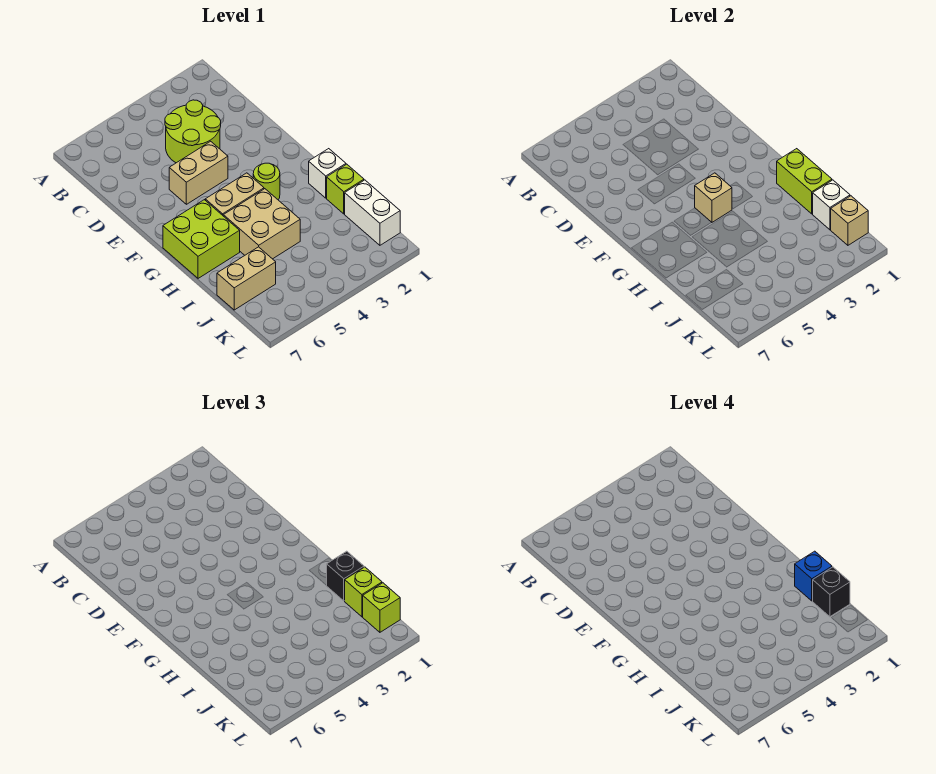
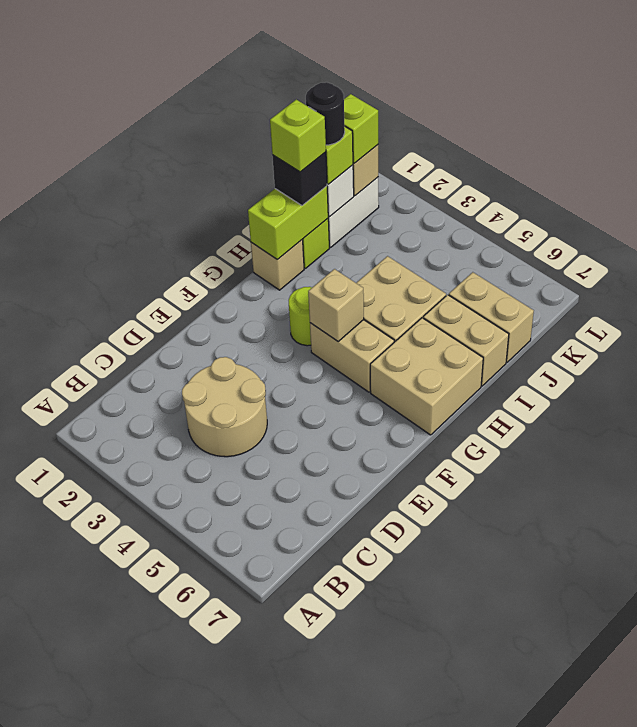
lime 2x2 round brick [165,100,221,163] -> tan 2x2 round brick [182,357,267,457]
tan 1x2 brick [169,141,228,204] -> tan 1x2 brick moved to [423,295,509,386]
lime 2x2 brick [163,200,240,278] -> tan 2x2 brick [370,318,483,435]
white 1x1 brick [309,149,346,198] -> tan 1x1 brick [251,240,304,290]
blue 1x1 brick [795,551,832,601] -> lime 1x1 brick [270,100,326,172]
black 1x1 brick [813,567,850,617] -> black 1x1 round brick [306,82,345,145]

